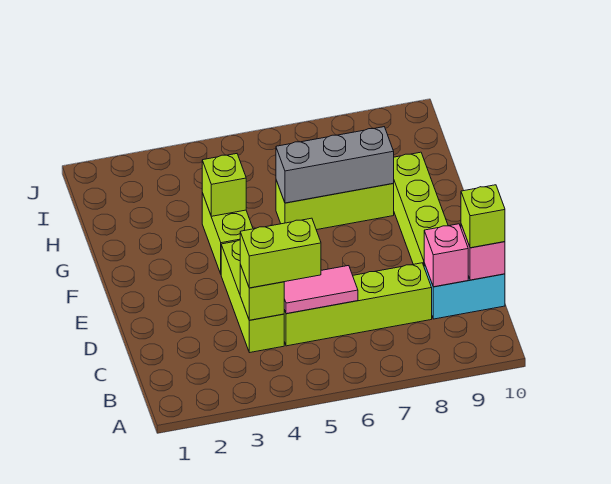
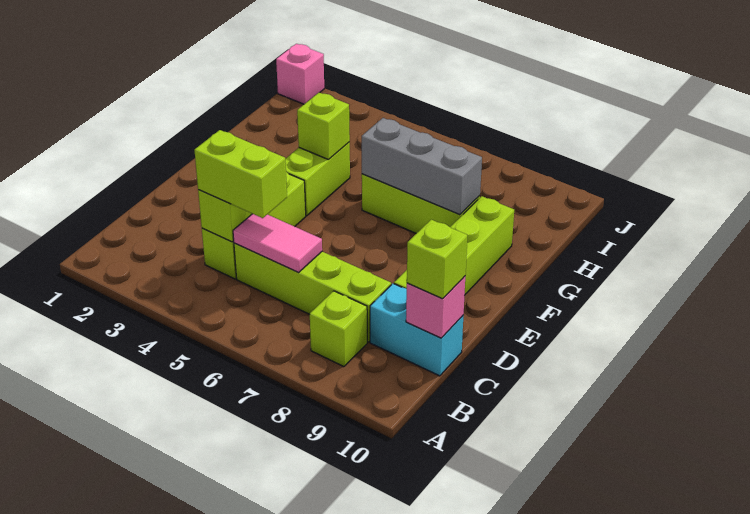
none -> lime 1x1 brick [310,291,367,367]
pink 1x1 brick [424,224,468,287] -> pink 1x1 brick moved to [276,44,324,104]

